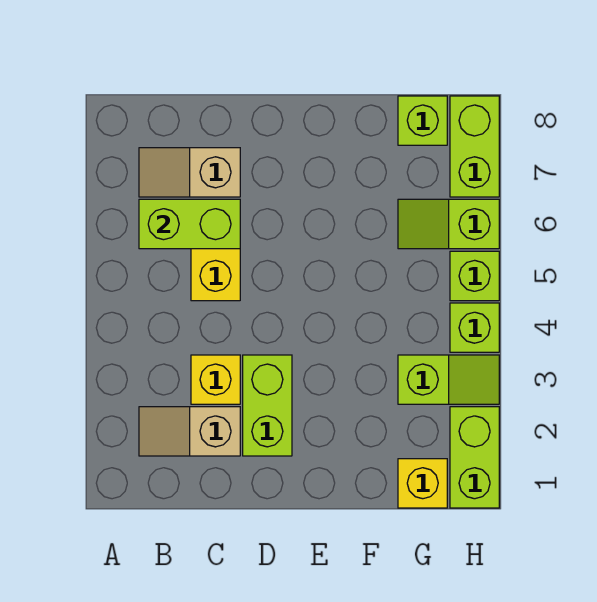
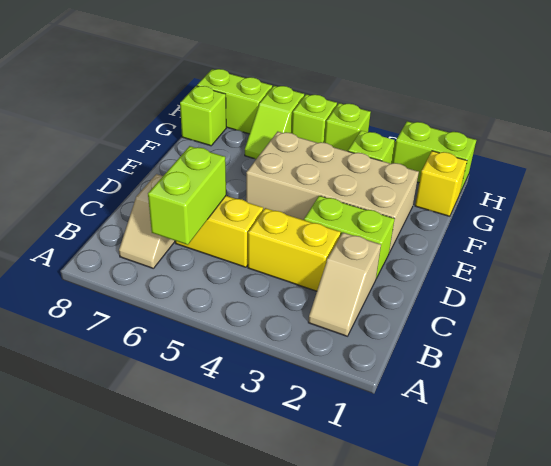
yellow 1x1 brick [191,355,240,404] -> yellow 1x2 brick [248,208,341,291]
none -> tan 2x4 brick [246,132,419,253]

